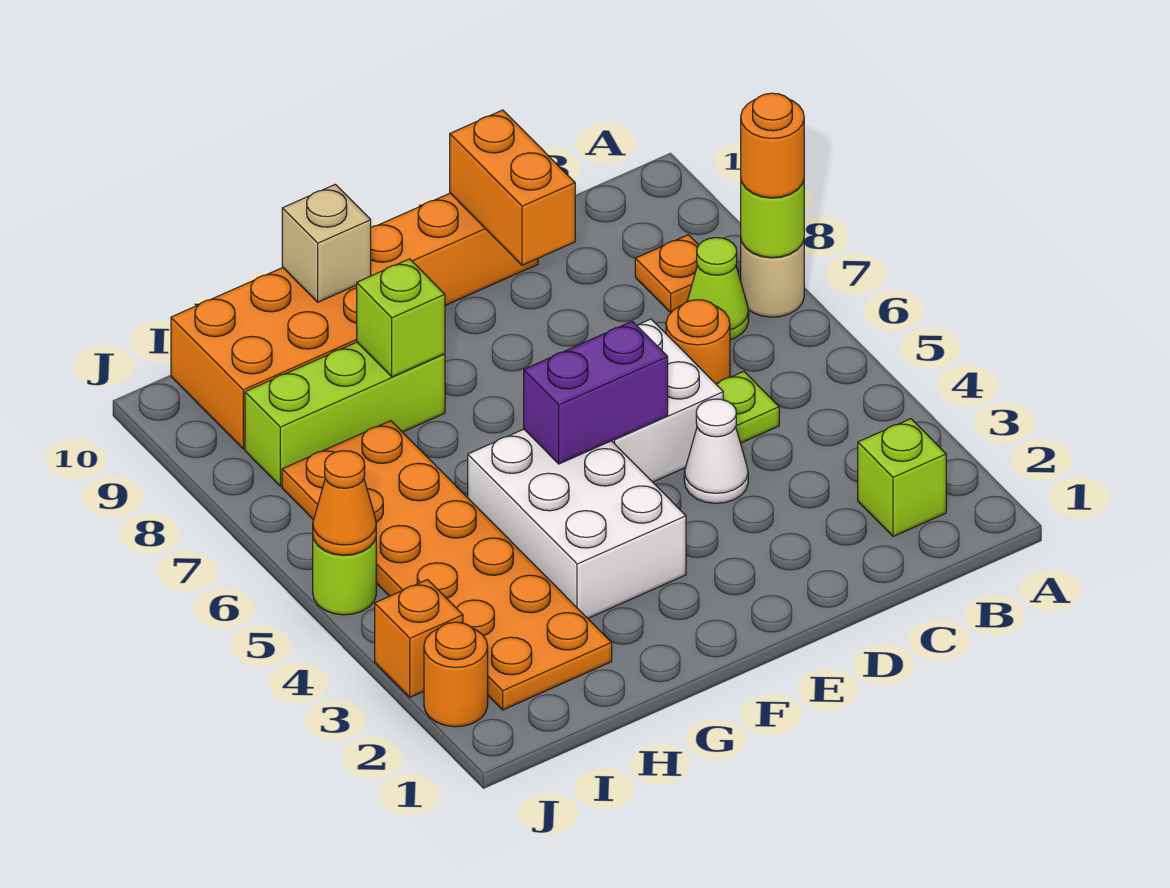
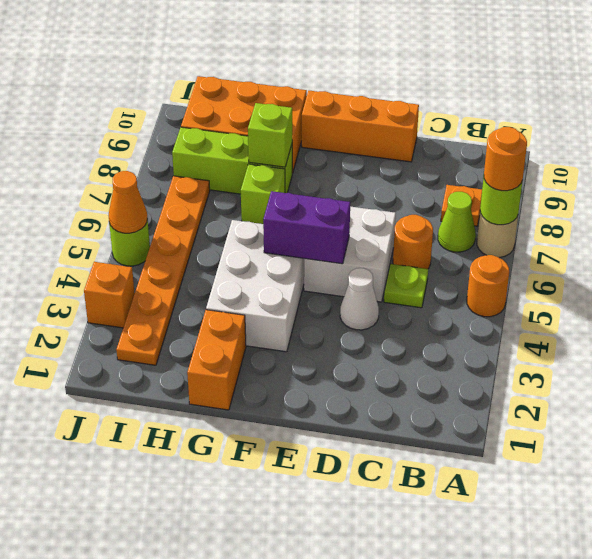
lime 1x1 brick [858,419,946,537] -> lime 1x1 brick moved to [241,164,285,224]
orange 1x2 brick [450,110,575,265] -> orange 1x2 brick moved to [187,310,246,410]
tan 1x1 brick [282,184,371,302] -> none
orange 2x6 plate [282,421,612,710] -> orange 1x6 plate [116,176,210,365]
orange 1x1 round brick [424,622,488,727] -> orange 1x1 round brick moved to [467,255,509,317]

